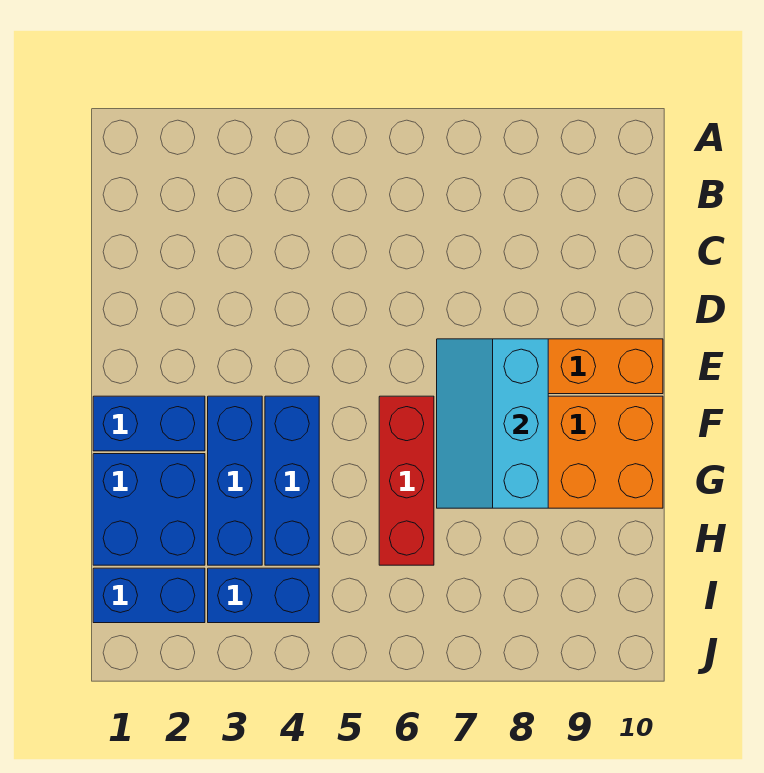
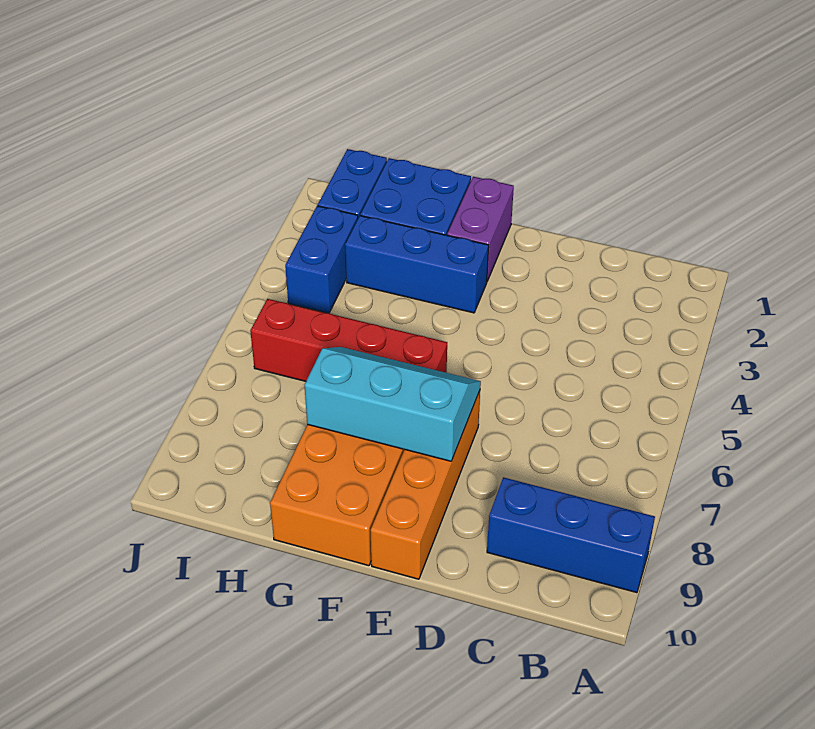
blue 1x2 brick [93,396,205,451] -> purple 1x2 brick [447,177,514,281]
blue 1x3 brick [265,396,319,565] -> blue 1x3 brick moved to [487,477,655,593]
red 1x3 brick [379,396,434,565] -> red 1x4 brick [250,299,447,381]

